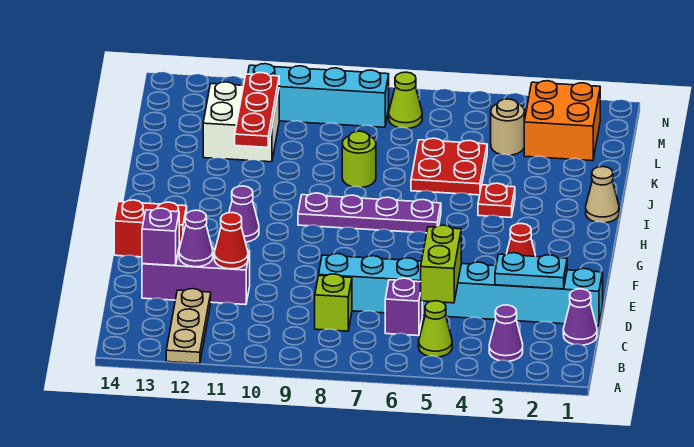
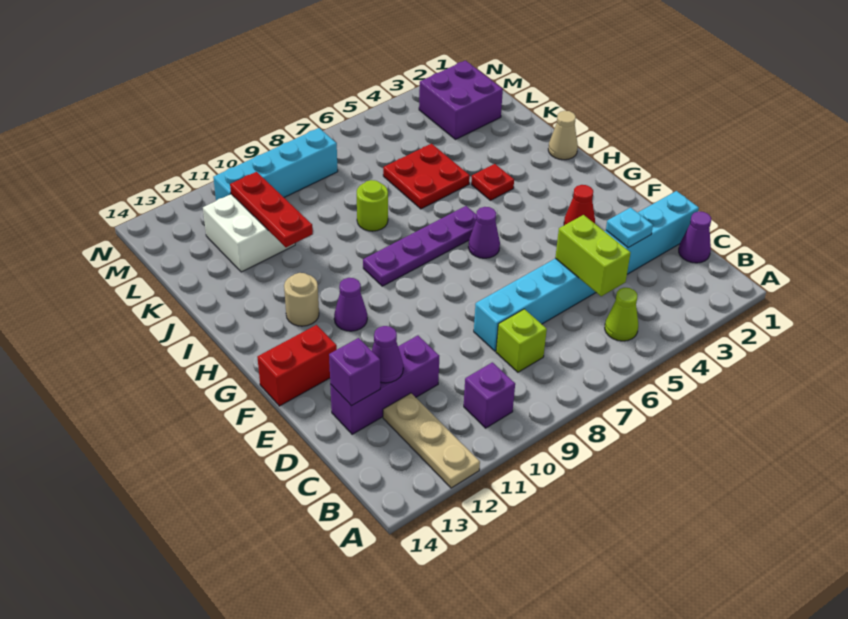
purple 1x1 cone [489,305,523,361] -> purple 1x1 cone moved to [468,207,500,258]
purple 1x1 brick [385,278,422,336] -> purple 1x1 brick moved to [464,362,515,428]
cyan 1x2 plate [495,253,567,289] -> cyan 1x1 plate [606,208,653,248]
red 1x1 cone [214,213,248,269] -> none
orange 2x2 brick [524,81,600,161] -> purple 2x2 brick [419,60,503,139]
tan 1x1 round brick [491,99,524,155] -> tan 1x1 round brick moved to [284,273,319,326]
lime 1x1 cone [389,72,422,128] -> none

